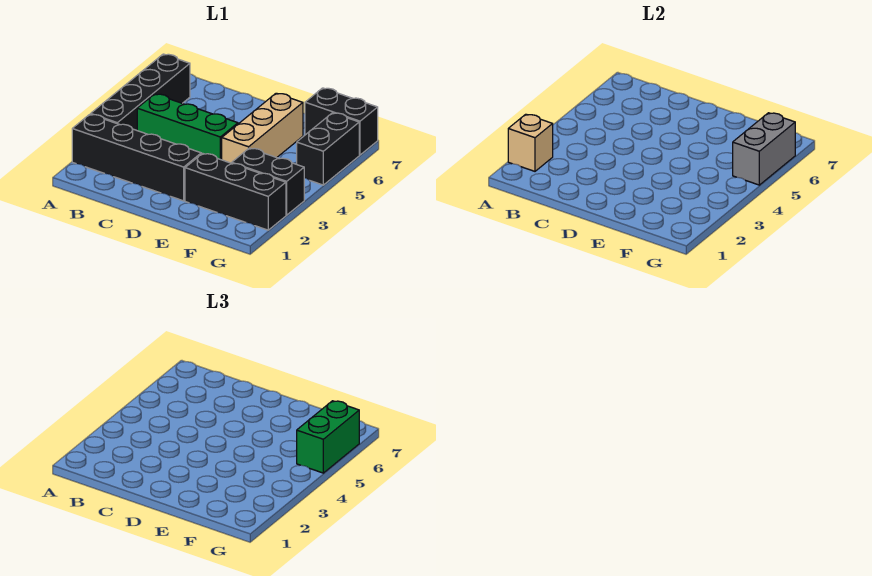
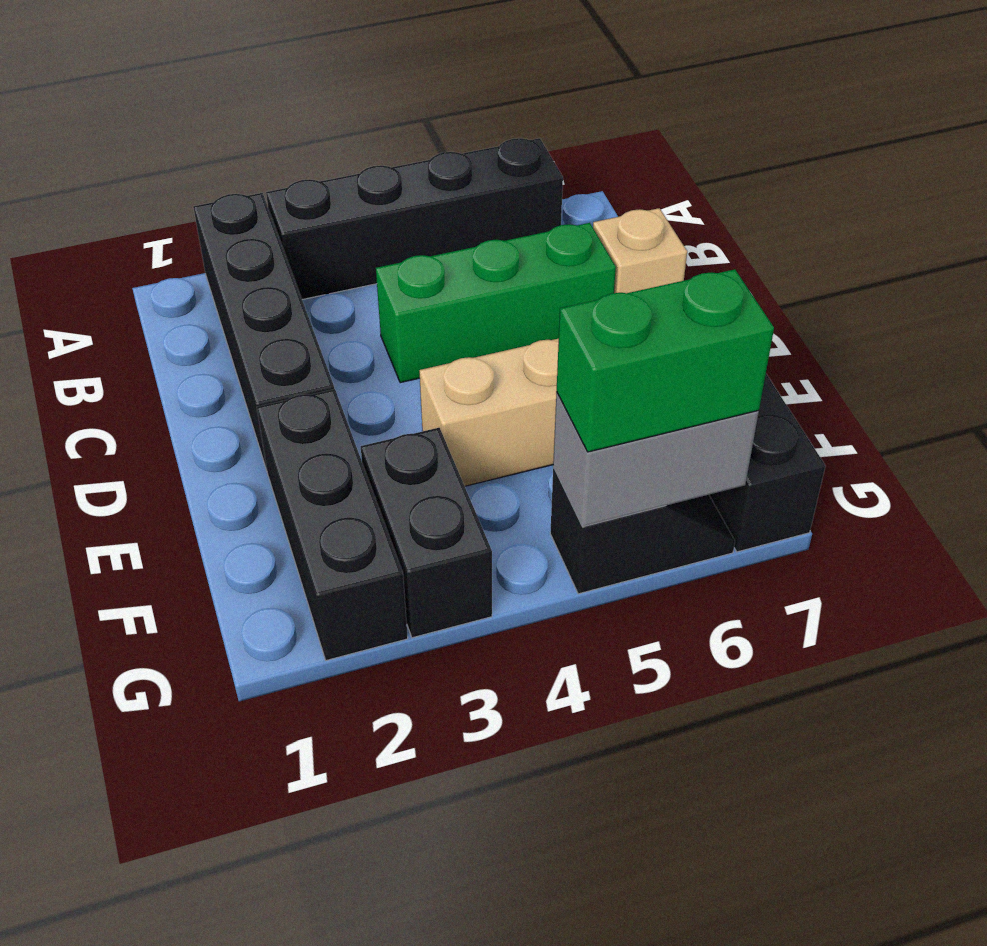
tan 1x1 brick [508,114,553,171] -> tan 1x1 brick moved to [593,208,687,293]
green 1x3 brick [137,94,238,160] -> green 1x3 brick turned to [376,223,616,383]
black 1x2 brick [297,113,359,185] -> black 1x2 slope [550,467,735,594]

